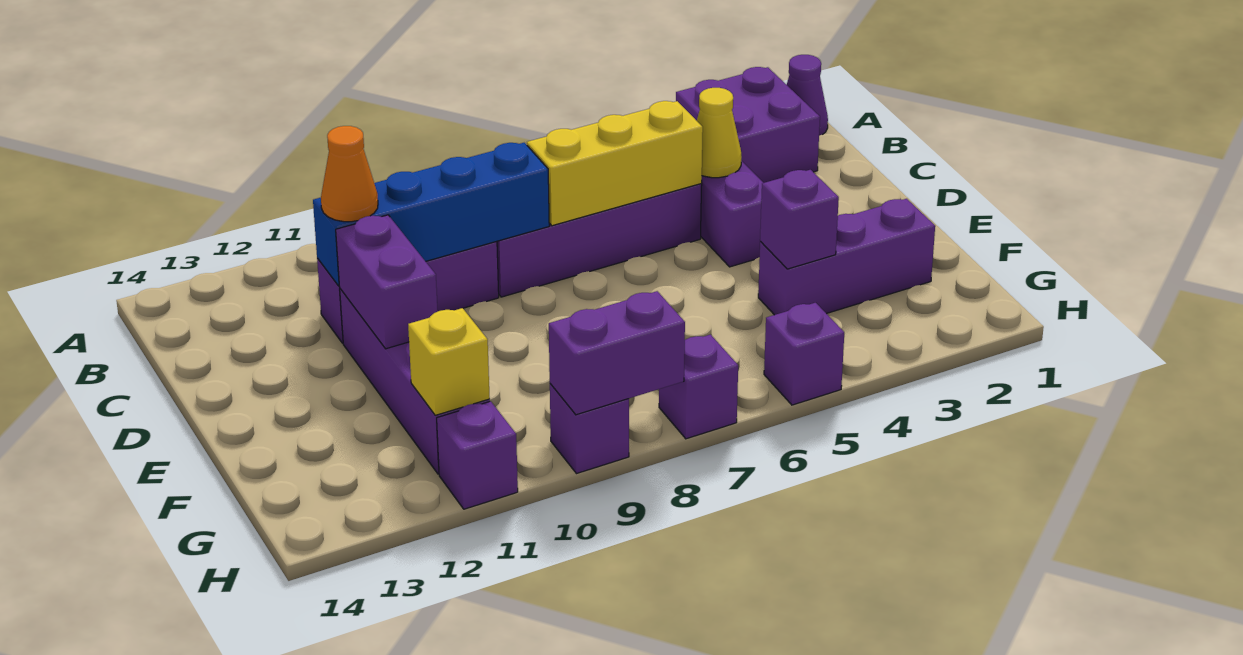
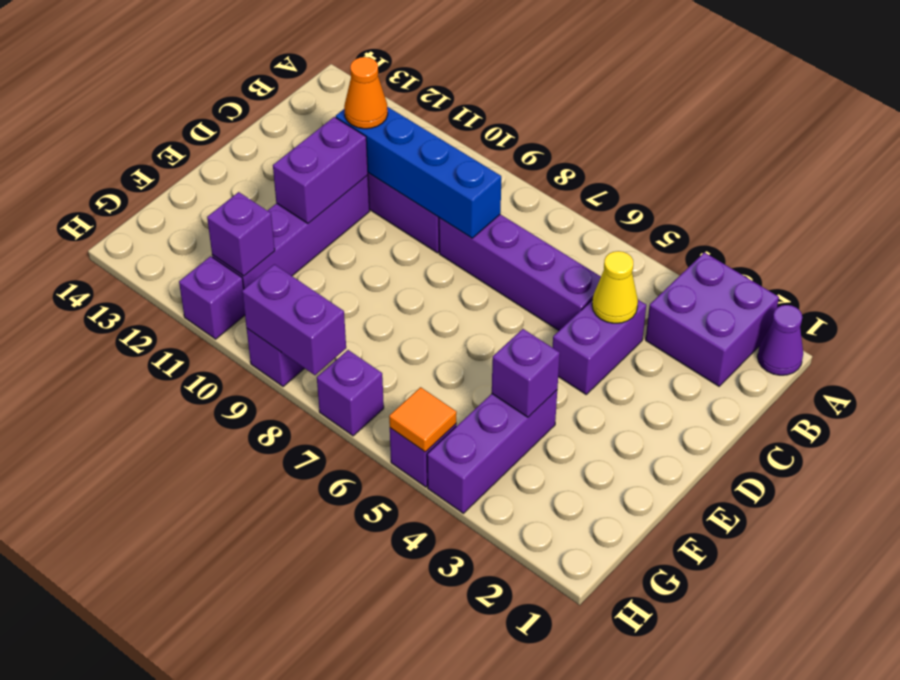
yellow 1x3 brick [527,101,703,226] -> none
purple 1x3 brick [758,199,935,315] -> purple 1x3 brick turned to [427,390,557,513]
yellow 1x1 brick [408,308,490,415] -> purple 1x1 brick [207,192,275,276]
none -> orange 1x1 tile [389,387,457,452]

